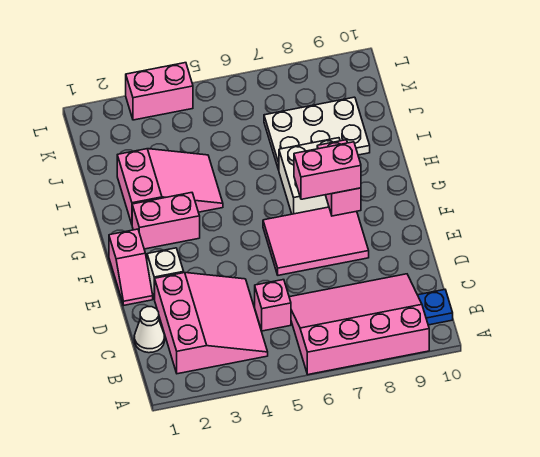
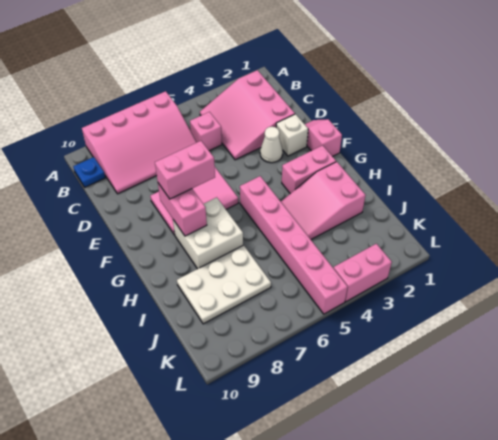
white 1x1 cone [134,307,165,353] -> white 1x1 cone moved to [260,127,283,163]
none -> pink 1x6 brick [240,176,348,314]

